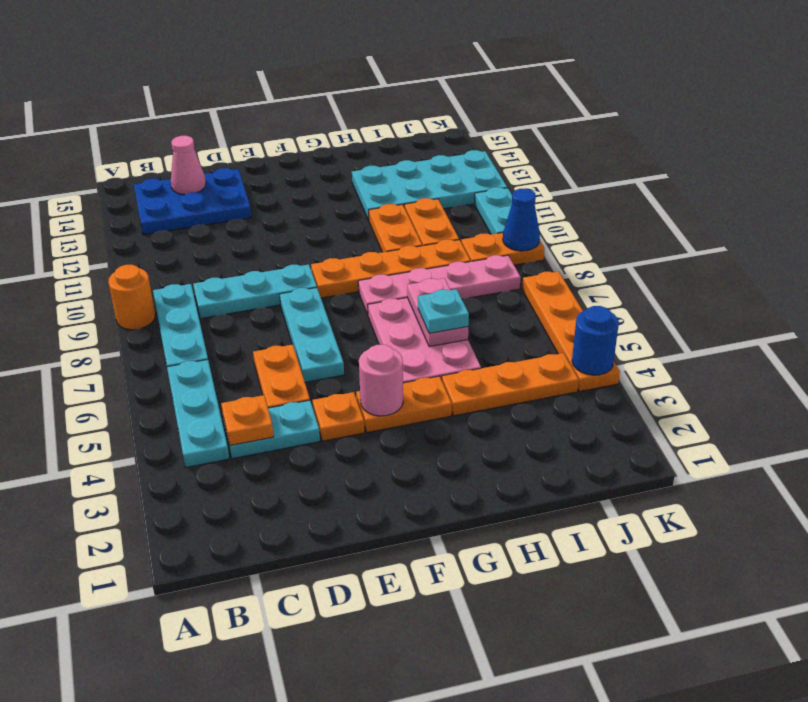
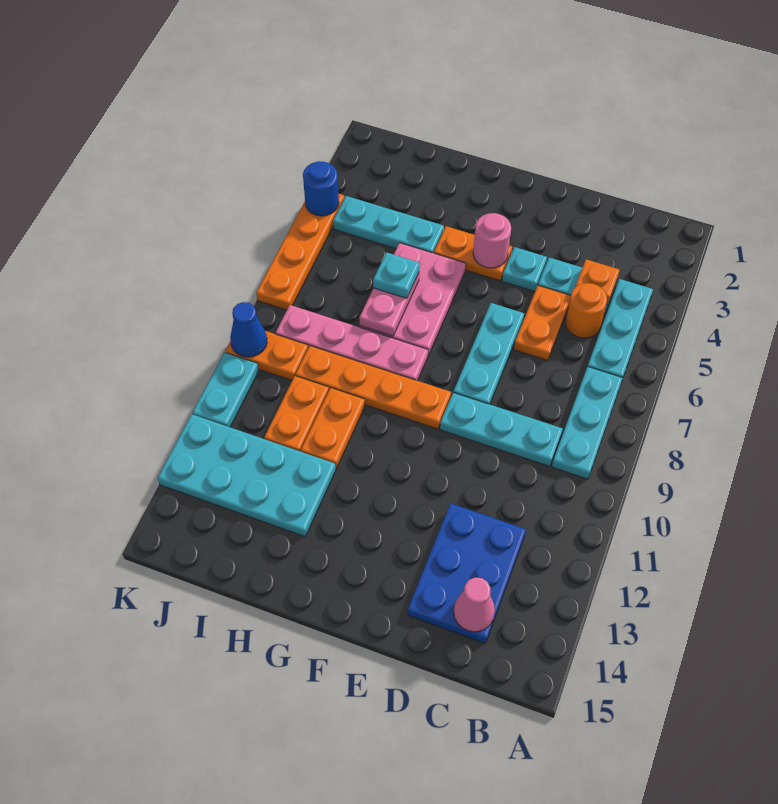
orange 1x1 round brick [108,265,155,330] -> orange 1x1 round brick moved to [565,283,607,338]
blue 2x3 plate [134,168,251,235] -> blue 2x3 plate turned to [408,503,526,643]
orange 1x1 plate [312,392,365,441] -> cyan 1x1 plate [502,247,547,291]
orange 1x3 plate [442,353,579,416] -> cyan 1x3 plate [333,196,444,253]

